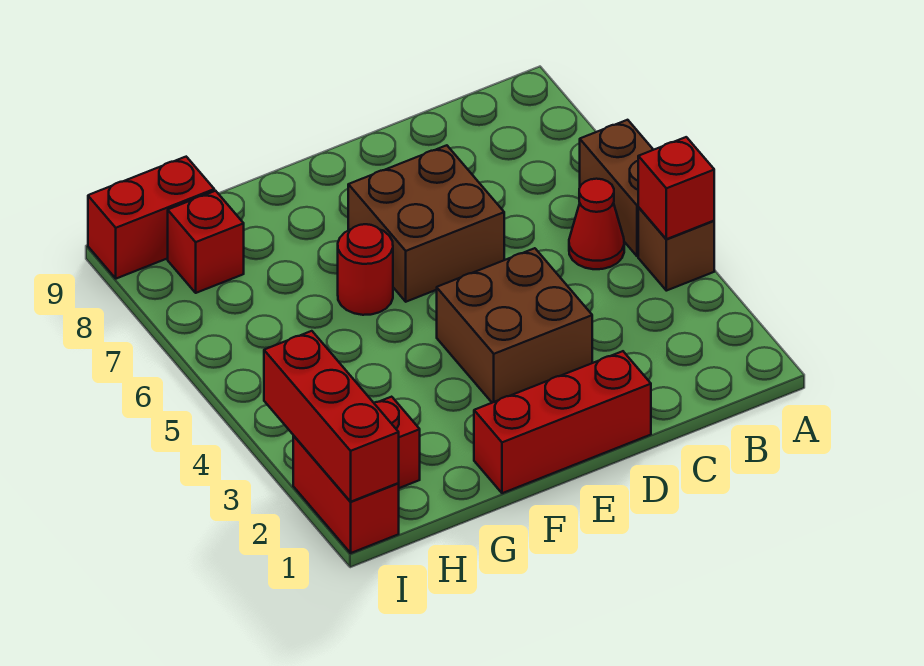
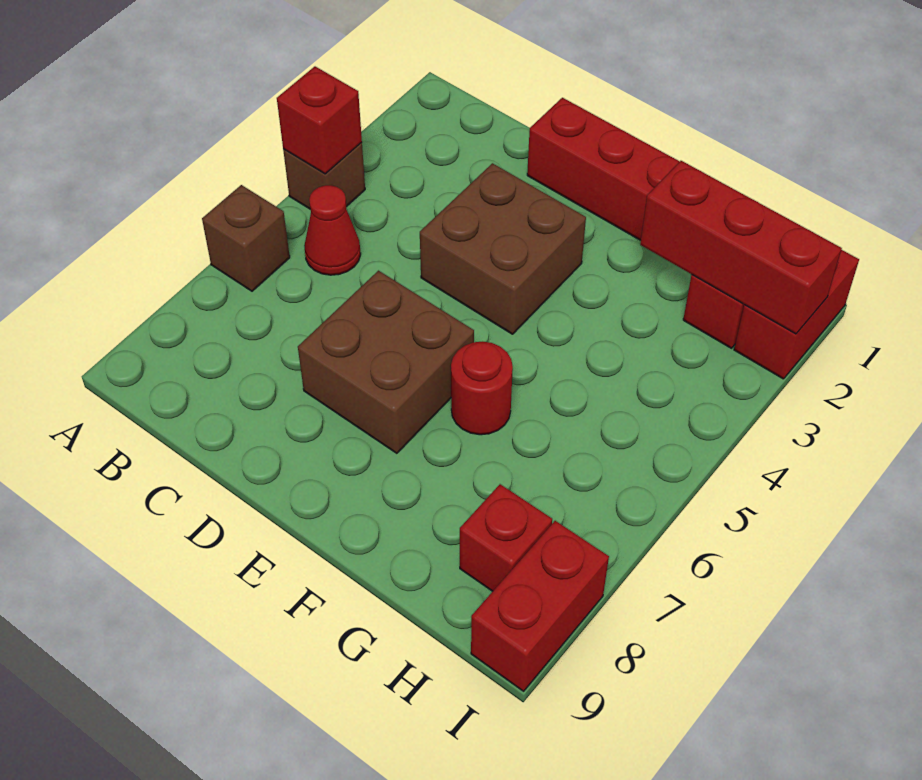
brown 1x2 brick [580,120,653,256] -> brown 1x1 brick [202,185,290,291]
red 1x2 brick [88,157,214,279] -> red 1x2 brick turned to [471,521,609,691]
red 1x3 brick [264,331,399,502] -> red 1x3 brick turned to [640,161,842,334]

